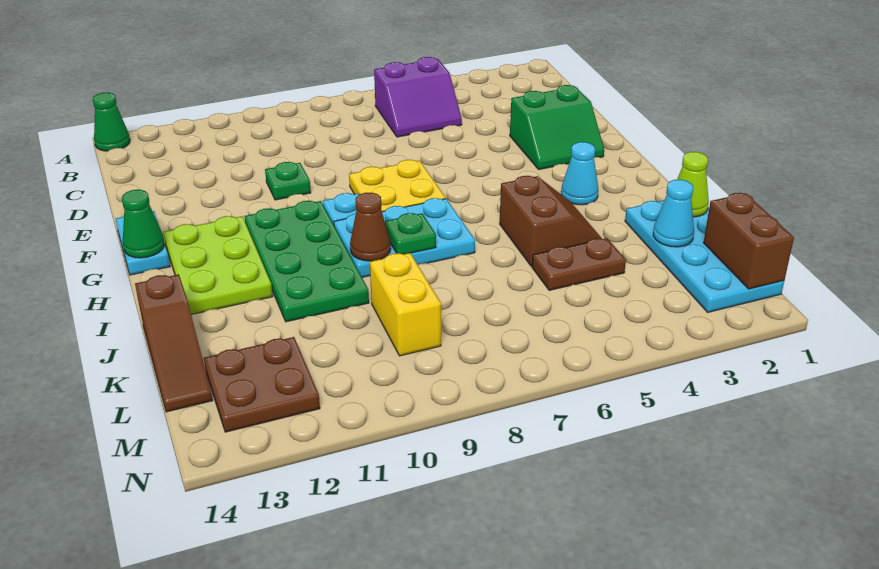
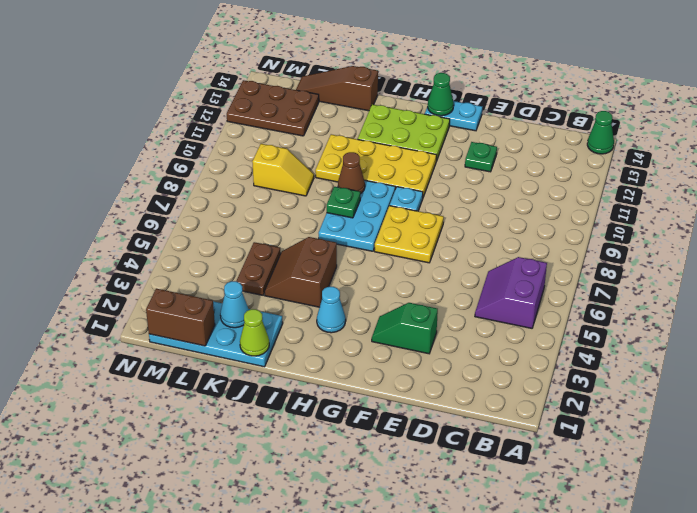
green 2x2 slope [510,85,604,169] -> green 1x2 slope [372,303,438,354]
green 1x1 plate [265,162,311,200] -> green 1x1 plate moved to [465,142,497,172]
green 2x4 plate [245,201,369,322] -> yellow 2x4 plate [315,134,437,197]
brown 2x2 slope [500,176,602,267] -> brown 2x2 slope turned to [265,237,337,307]
yellow 1x2 brick [370,253,441,356] -> yellow 1x2 slope [252,144,314,196]
brown 2x2 plate [204,337,320,432] -> brown 2x3 plate [227,80,319,136]

